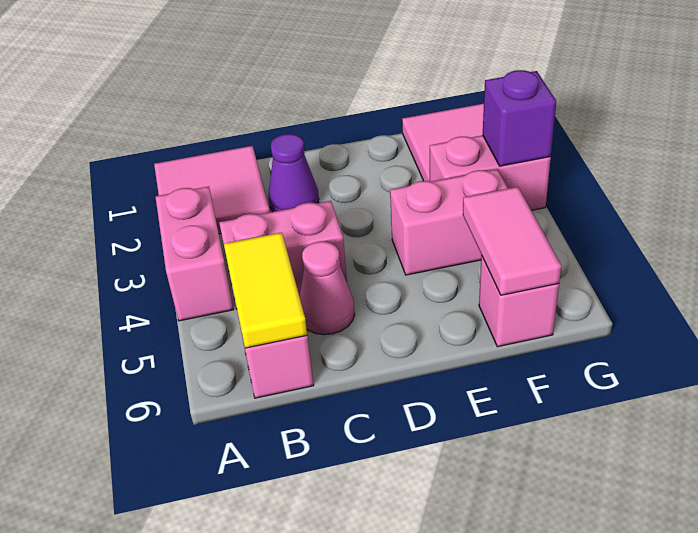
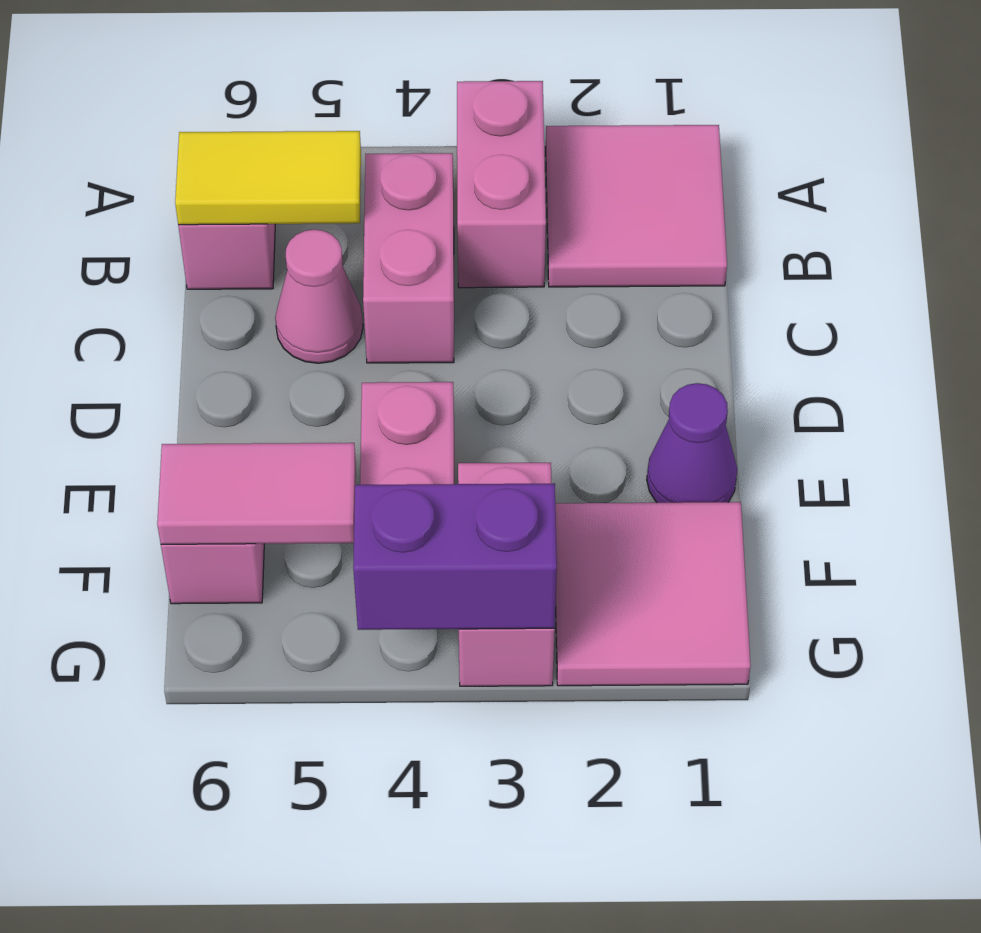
pink 1x2 brick [156,186,234,321] -> pink 1x2 brick turned to [457,81,546,288]
purple 1x1 cone [269,134,319,212] -> purple 1x1 cone moved to [647,383,737,503]
purple 1x1 brick [483,70,557,166] -> purple 1x2 brick [353,483,557,630]

